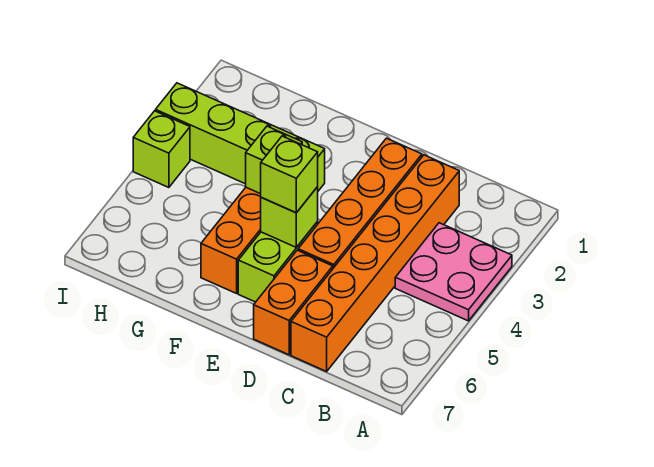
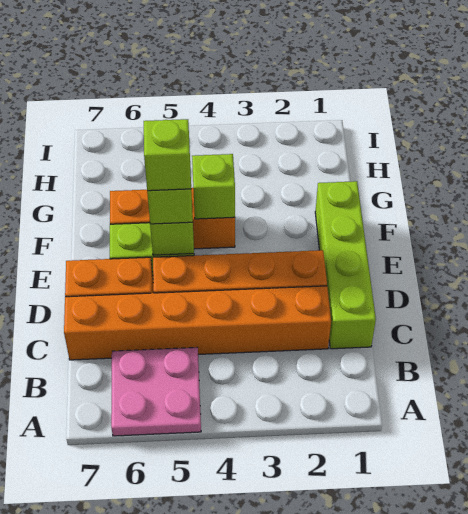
pink 2x2 plate [395,223,512,321] -> pink 2x2 plate moved to [111,347,201,436]
lime 1x4 brick [156,83,325,191] -> lime 1x4 brick moved to [315,181,376,349]
lime 1x1 brick [133,111,190,188] -> lime 1x1 brick moved to [144,119,191,191]

